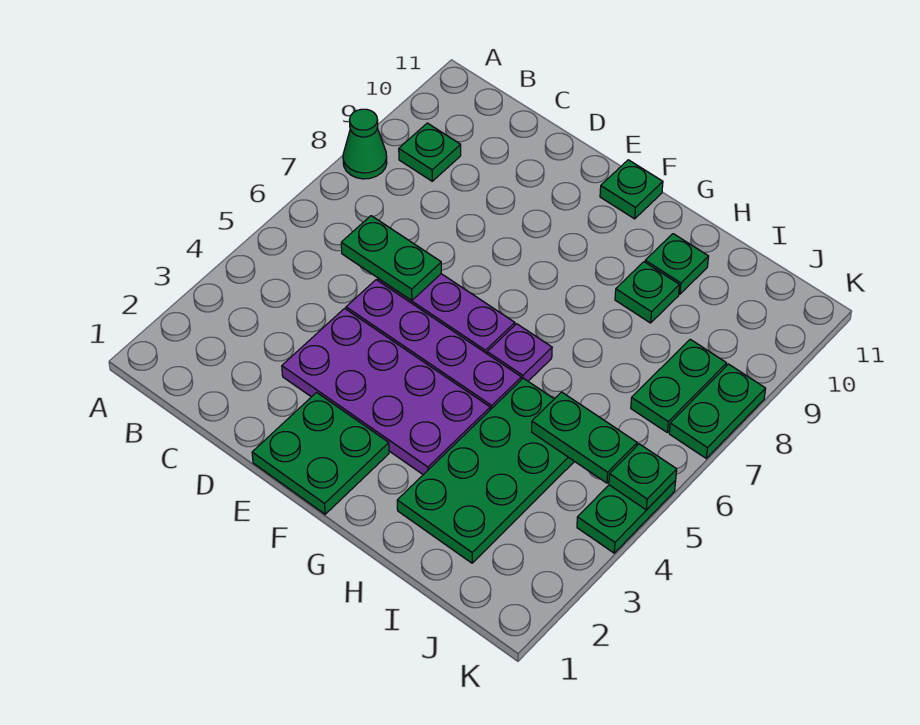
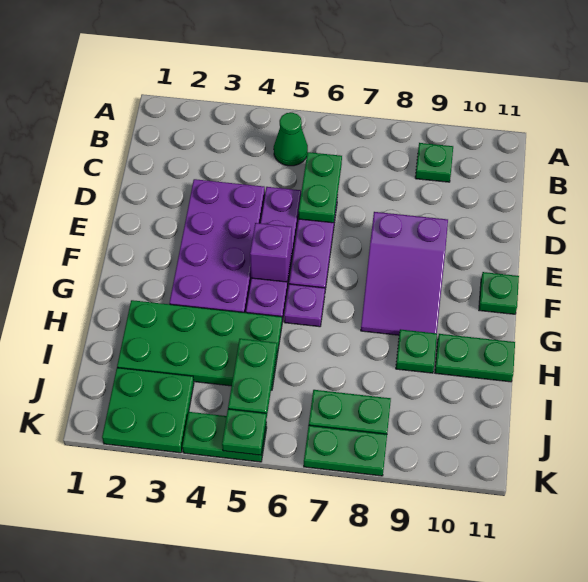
green 1x1 cone [343,109,387,179] -> green 1x1 cone moved to [274,113,308,166]
green 2x2 plate [252,393,389,514] -> green 2x2 plate moved to [102,368,194,453]
none -> purple 2x3 slope [361,212,448,335]
none -> purple 1x1 brick [250,223,292,282]
green 1x1 plate [645,234,709,294] -> green 1x2 plate [435,334,515,382]

